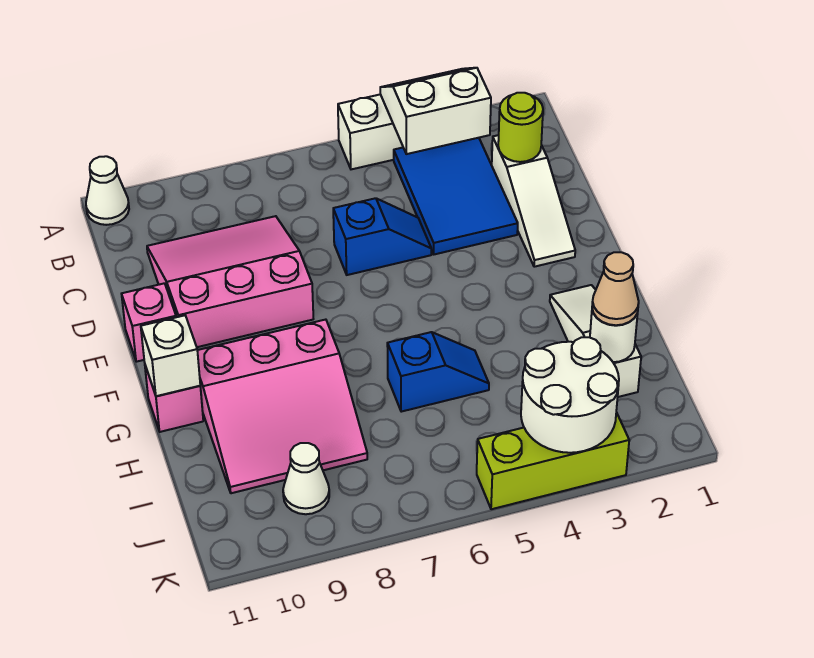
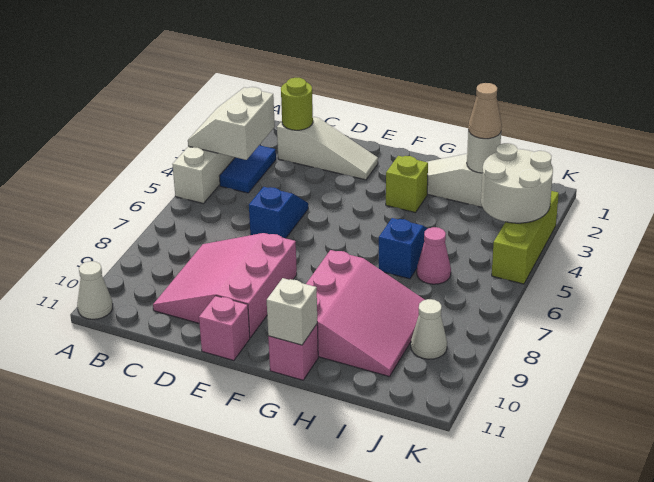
blue 2x3 tile [394,138,518,254] -> blue 1x2 tile [219,145,276,193]
none -> lime 1x1 brick [386,156,428,213]
none -> pink 1x1 cone [417,227,451,284]

